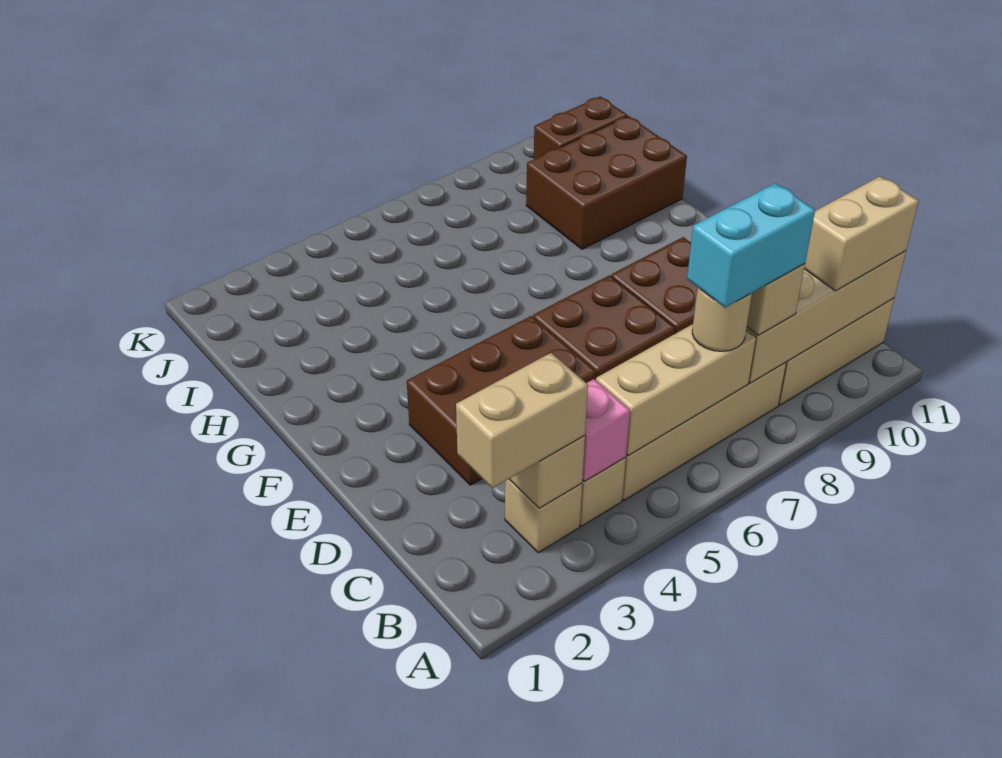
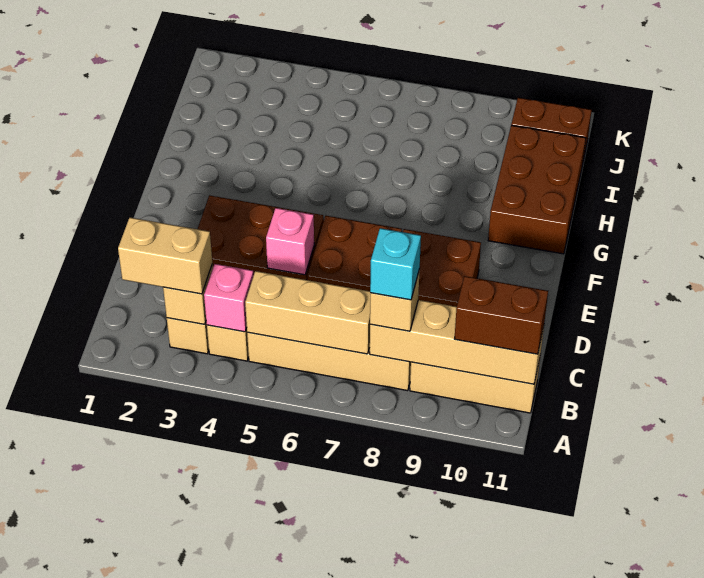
tan 1x1 round brick [692,288,752,351] -> none
cyan 1x2 brick [687,183,815,308] -> cyan 1x1 brick [370,228,421,300]
tan 1x2 brick [804,176,918,291] -> brown 1x2 brick [455,276,548,354]
none -> pink 1x1 brick [266,208,314,275]
brown 2x3 brick [526,116,687,249] -> brown 2x3 brick turned to [488,125,586,254]

